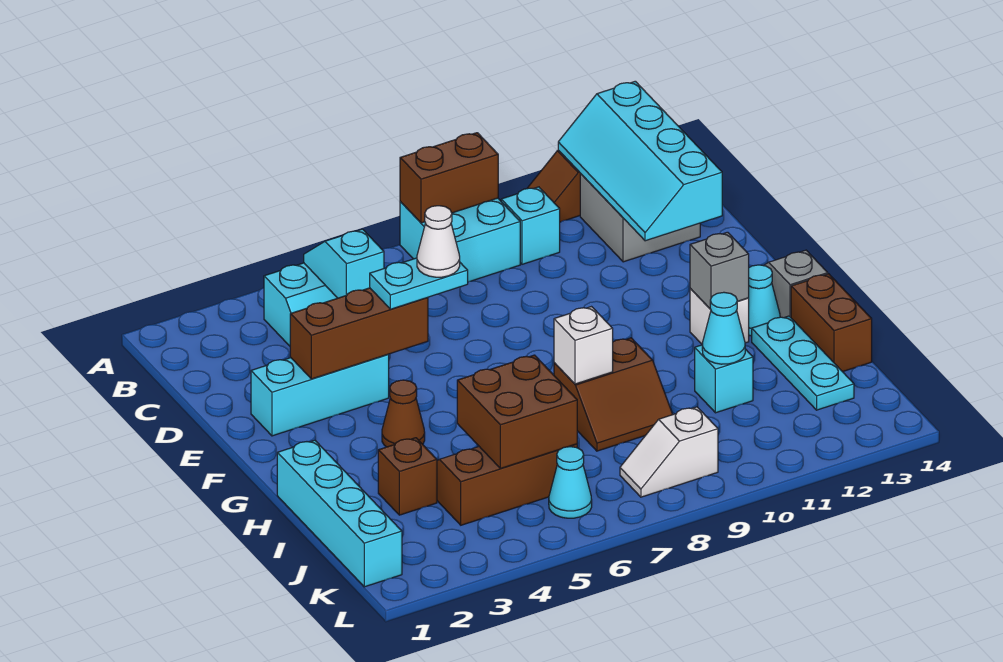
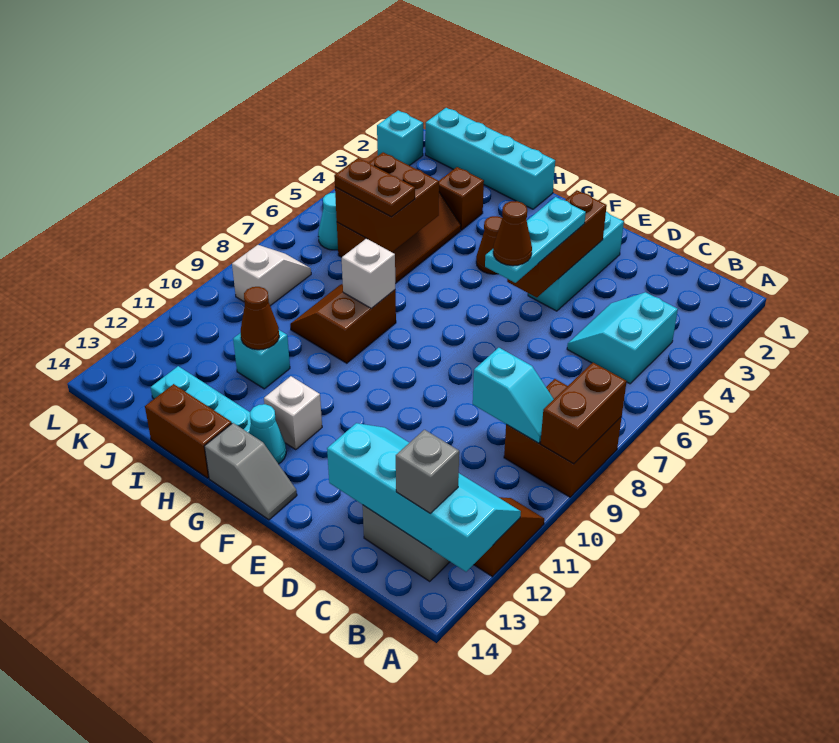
cyan 2x2 brick [400,198,520,282] -> brown 2x2 brick [504,379,622,497]
cyan 1x2 slope [304,229,384,298] -> cyan 1x2 slope moved to [473,348,554,443]
cyan 1x1 brick [501,187,560,264] -> cyan 1x1 brick moved to [377,110,423,166]
cyan 1x2 plate [370,258,468,309] -> cyan 1x3 plate [485,197,586,283]
white 1x1 cone [417,206,460,277] -> brown 1x1 cone [493,201,532,266]
grey 1x1 brick [690,232,749,308] -> grey 1x1 brick moved to [396,430,459,513]
none -> brown 1x2 plate [334,158,415,217]
cyan 1x1 cone [702,292,745,364] -> brown 1x1 cone [241,287,279,350]

